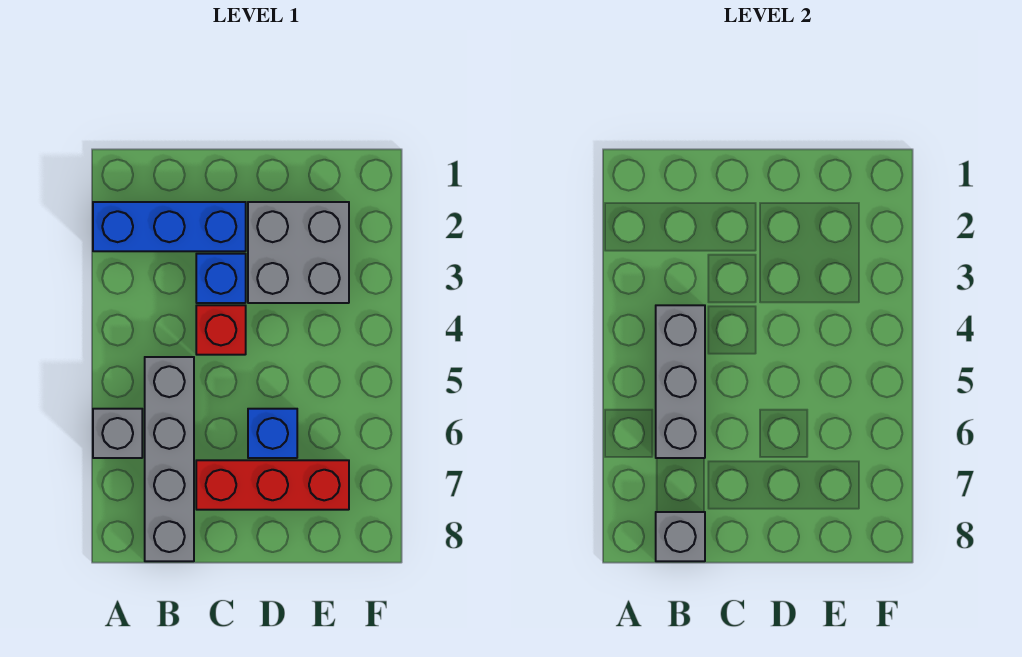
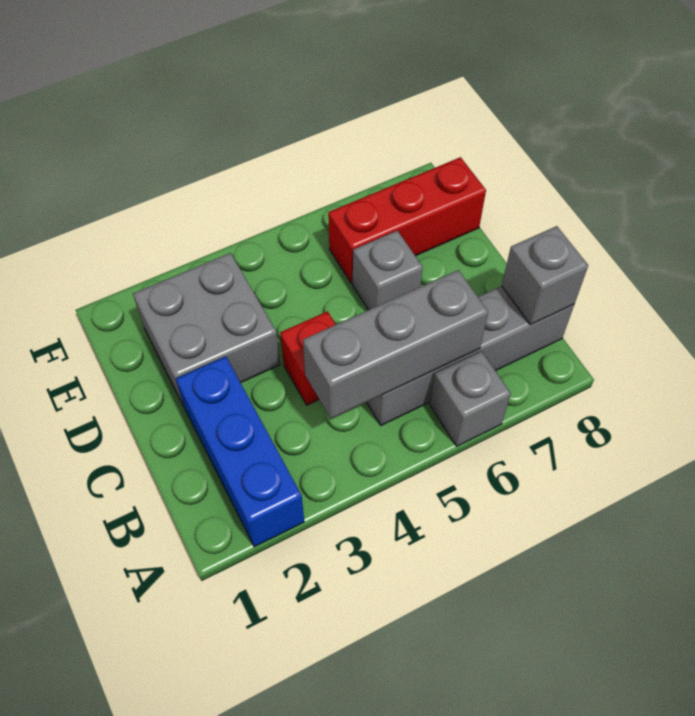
blue 1x1 brick [196,254,246,303] -> none
red 1x3 brick [196,460,349,510] -> red 1x3 brick turned to [328,157,486,283]
blue 1x1 brick [248,409,297,458] -> grey 1x1 brick [353,231,423,310]

